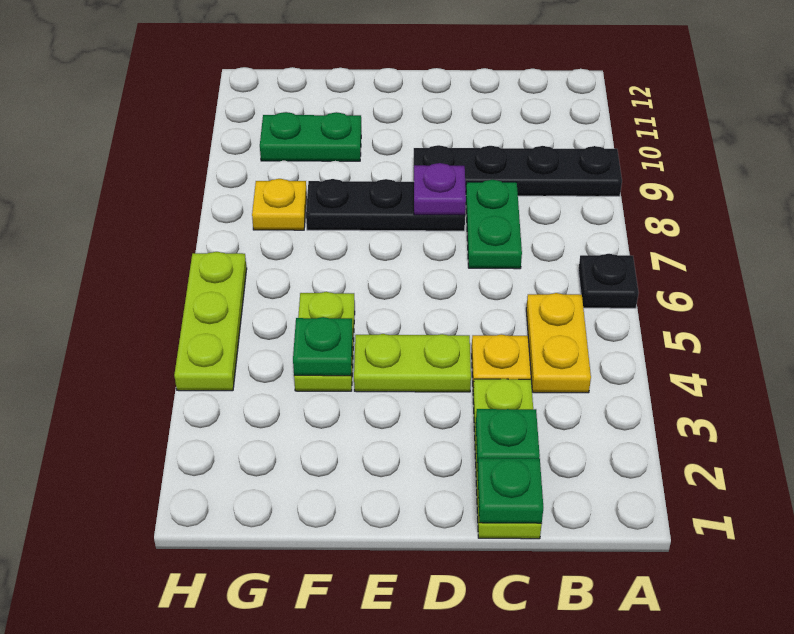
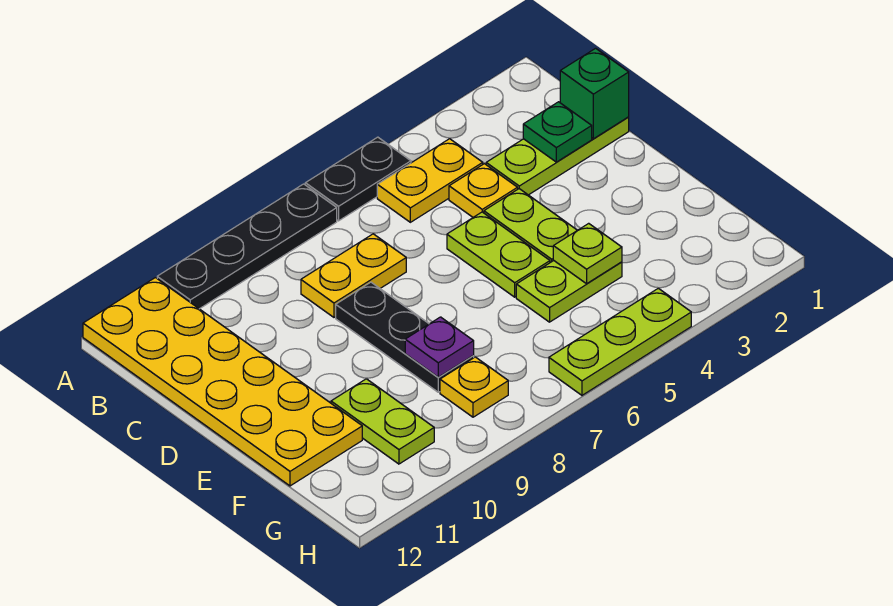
black 1x1 plate [578,254,639,308] -> black 1x2 plate [305,137,411,221]
black 1x4 plate [414,145,622,196] -> black 1x4 plate turned to [157,184,337,309]
none -> yellow 2x6 plate [83,278,362,486]
green 1x1 plate [478,458,543,523] -> green 1x1 brick [560,48,629,139]
green 1x2 plate [466,180,522,269] -> yellow 1x2 plate [301,234,406,317]
none -> lime 1x2 plate [447,212,550,297]
purple 1x1 plate [414,163,466,215] -> purple 1x1 plate moved to [405,317,474,377]
green 1x1 plate [293,317,353,376] -> lime 1x1 plate [553,223,622,284]
green 1x2 plate [260,112,361,161] -> lime 1x2 plate [331,379,434,464]

